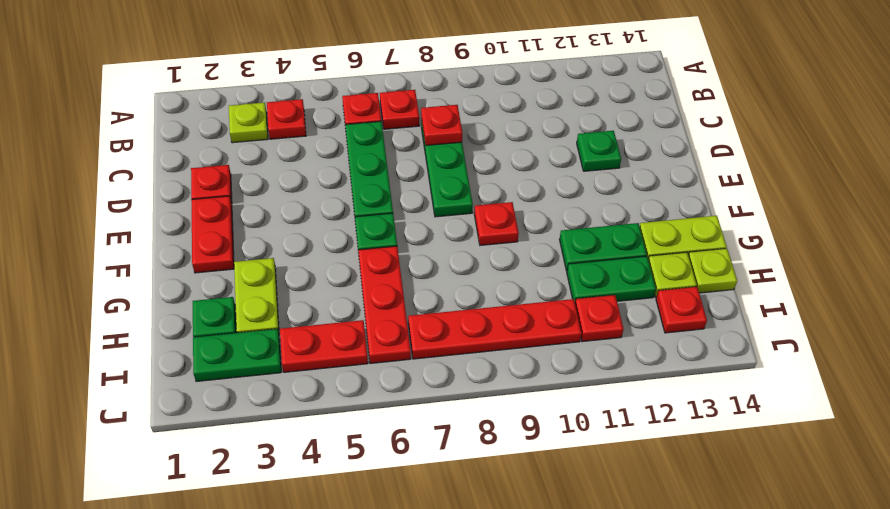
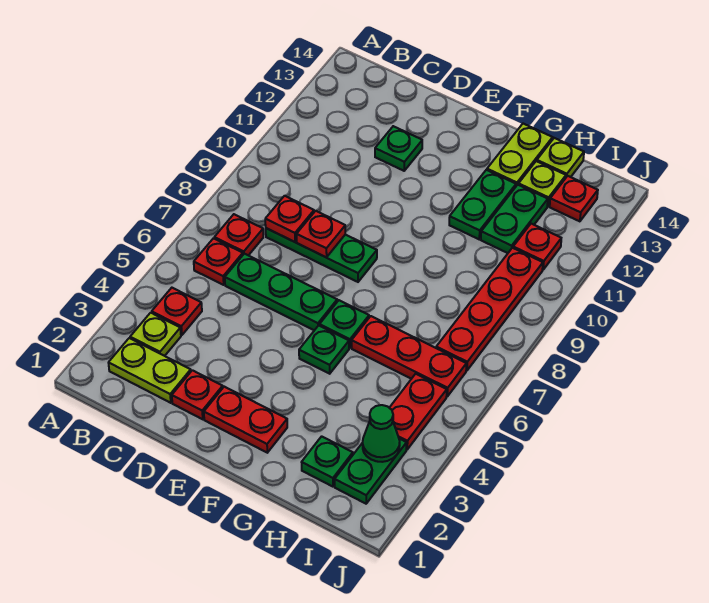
none -> green 1x1 plate [299,325,349,374]
red 1x1 plate [474,202,519,245] -> red 1x1 plate moved to [297,211,345,258]
lime 1x2 plate [234,258,279,333] -> lime 1x2 plate moved to [109,338,191,403]
none -> green 1x1 cone [363,405,400,462]

